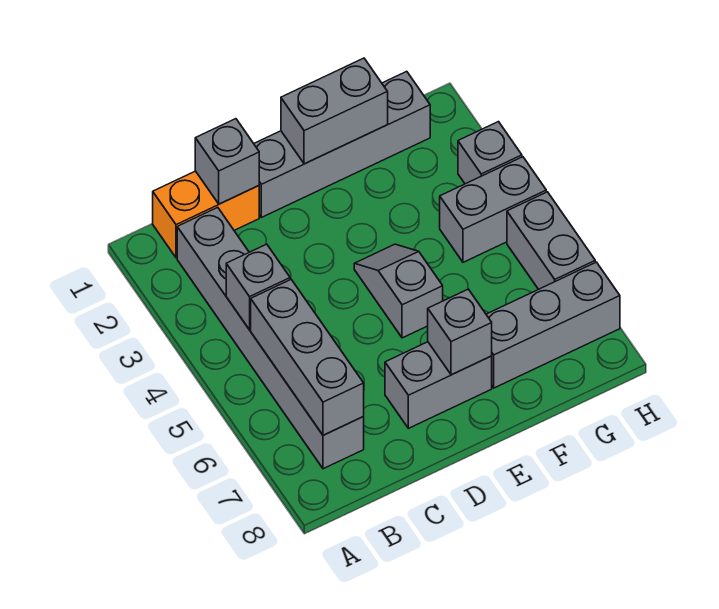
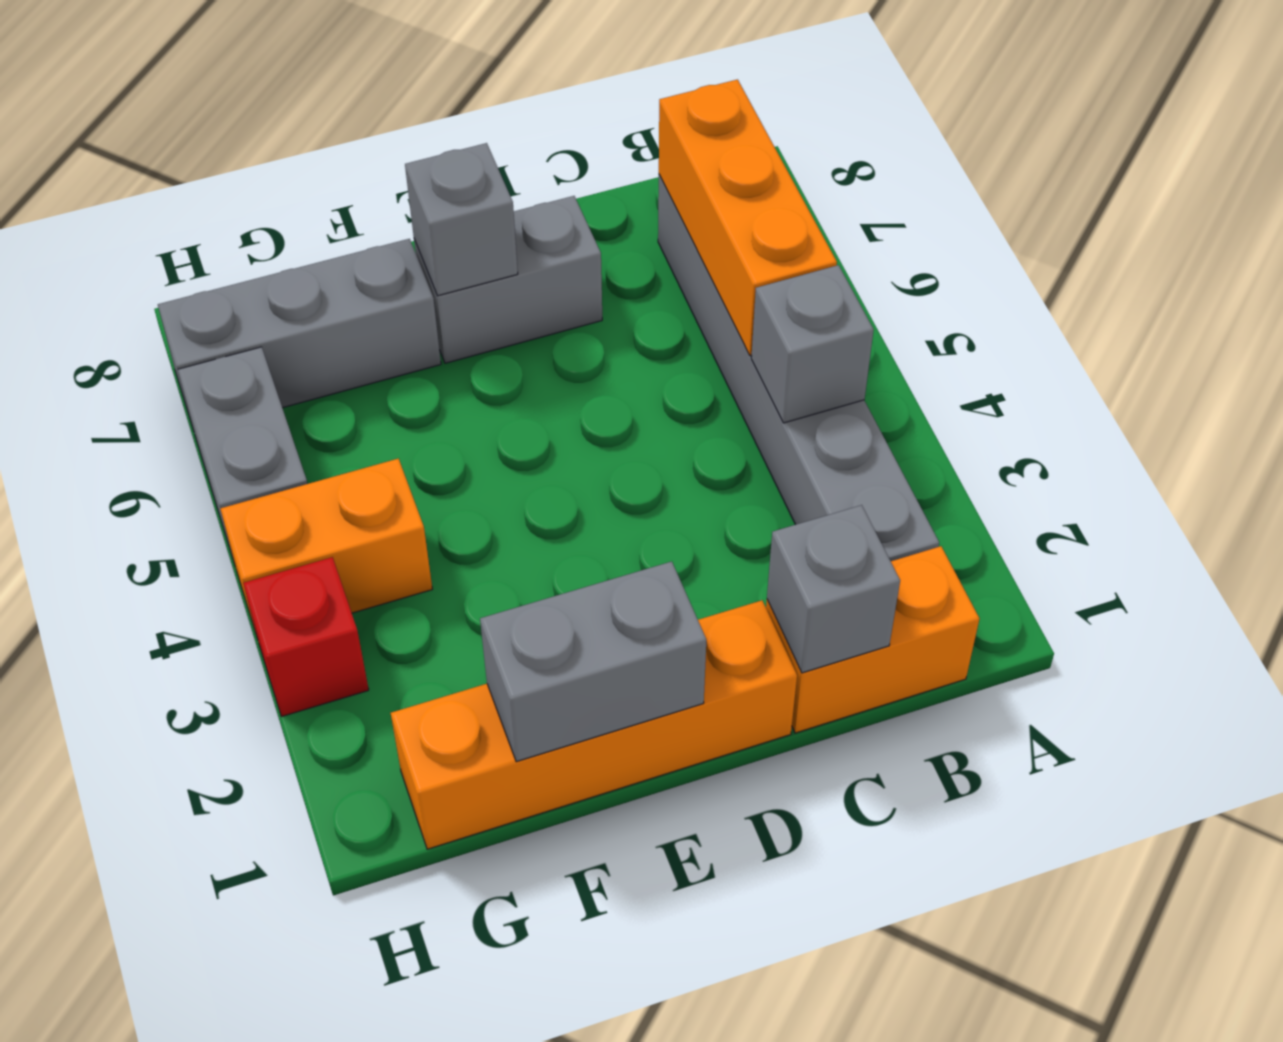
grey 1x3 brick [251,279,364,435] -> orange 1x3 brick [659,80,837,356]
grey 1x4 brick [254,71,430,217] -> orange 1x4 brick [391,600,797,849]
grey 1x2 slope [354,244,443,338] -> none
grey 1x2 brick [440,157,546,262] -> orange 1x2 brick [220,459,432,636]
grey 1x1 brick [458,122,522,184] -> red 1x1 brick [243,557,369,717]

